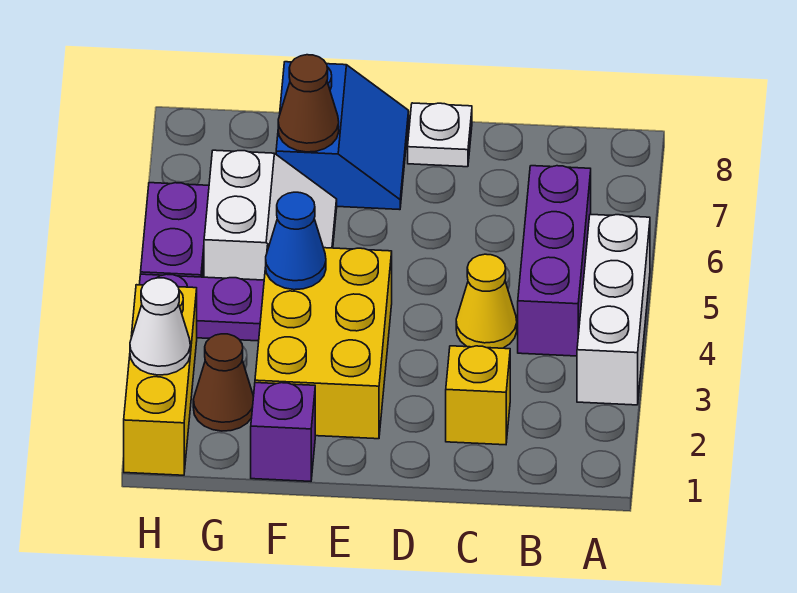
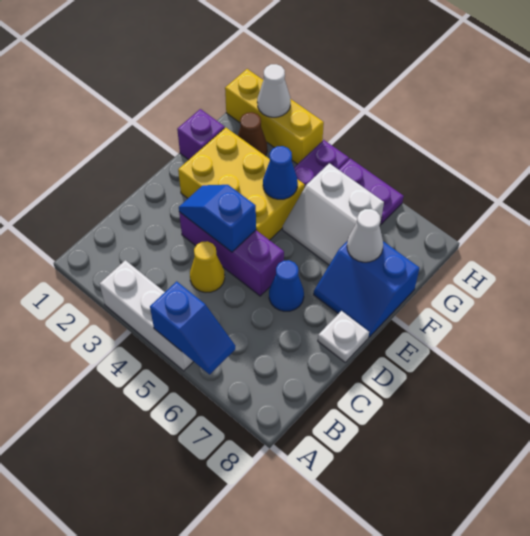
none -> blue 1x2 slope [150,281,235,374]
purple 1x3 brick [518,166,591,356] -> purple 1x3 brick moved to [179,212,284,296]
yellow 1x1 brick [446,346,510,445] -> none
none -> blue 1x2 slope [179,185,256,252]
none -> blue 1x1 cone [269,260,304,311]
brown 1x1 cone [278,55,339,152] -> white 1x1 cone [347,209,383,262]

